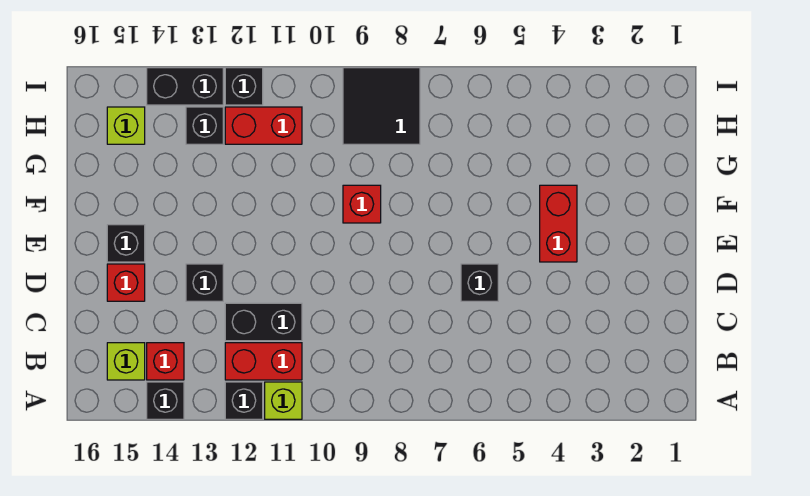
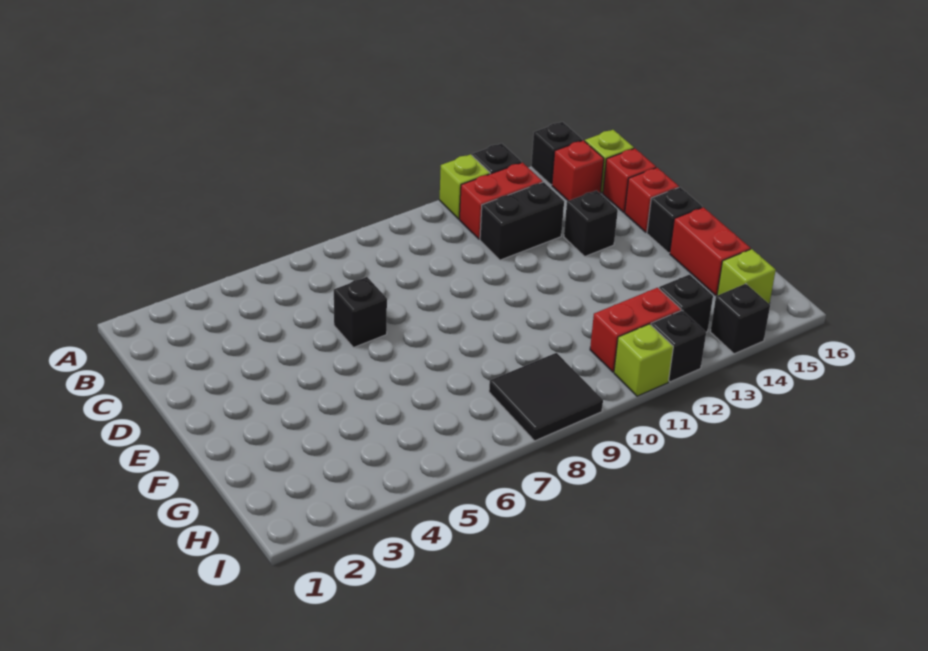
red 1x2 brick [540,185,577,262] -> red 1x2 brick moved to [670,207,751,295]
red 1x1 brick [343,185,381,223] -> red 1x1 brick moved to [603,148,656,212]
none -> lime 1x1 brick [614,324,673,396]
black 1x2 brick [147,68,223,105] -> black 1x1 brick [710,284,770,354]

